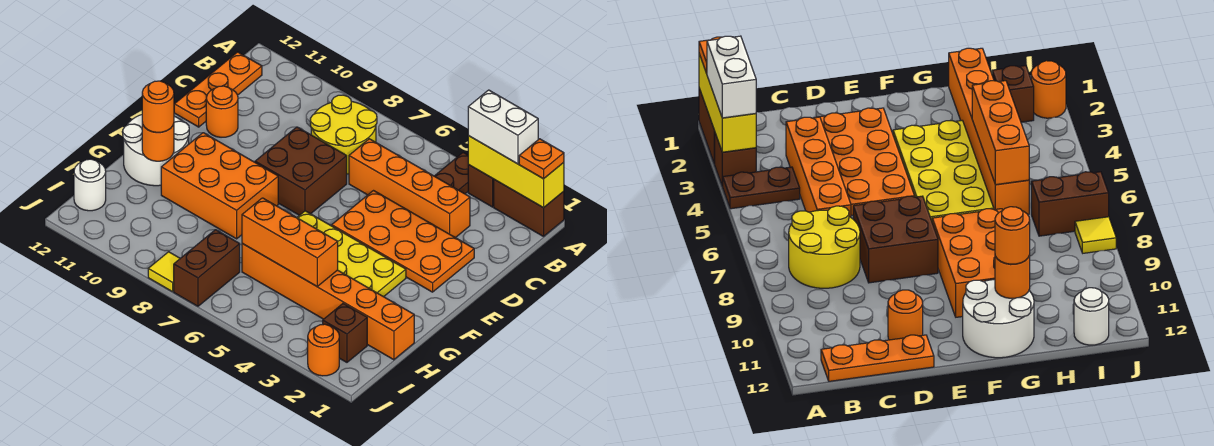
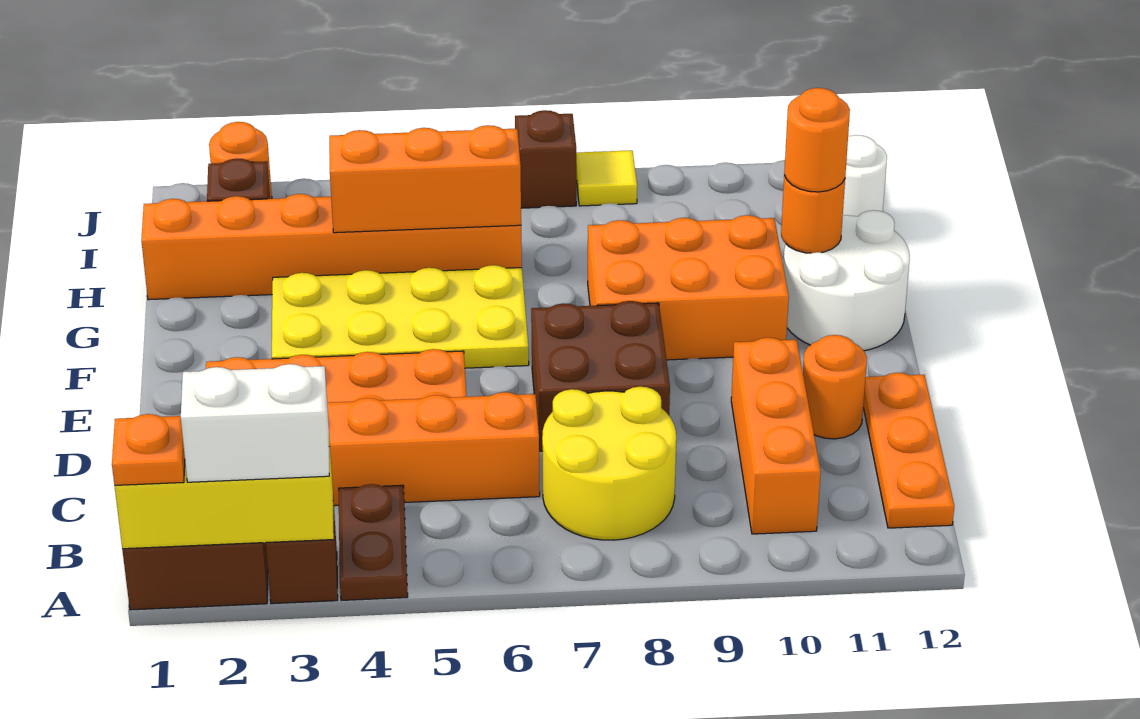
none -> orange 1x3 brick [731,338,821,534]
brown 1x2 brick [174,230,240,306] -> brown 1x1 brick [515,110,576,208]

